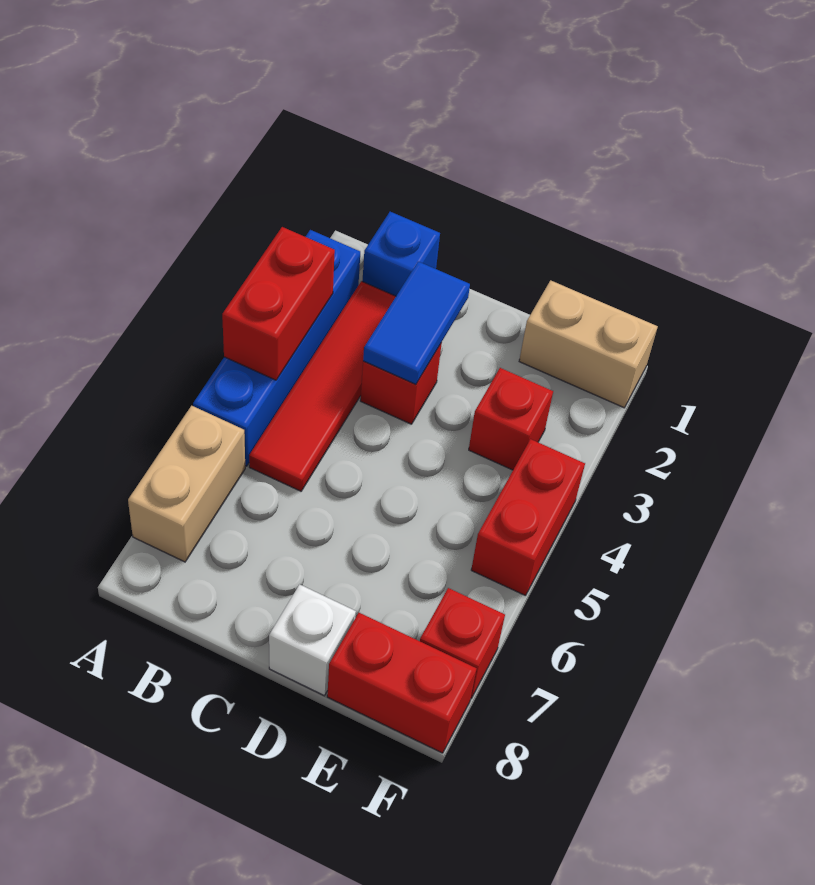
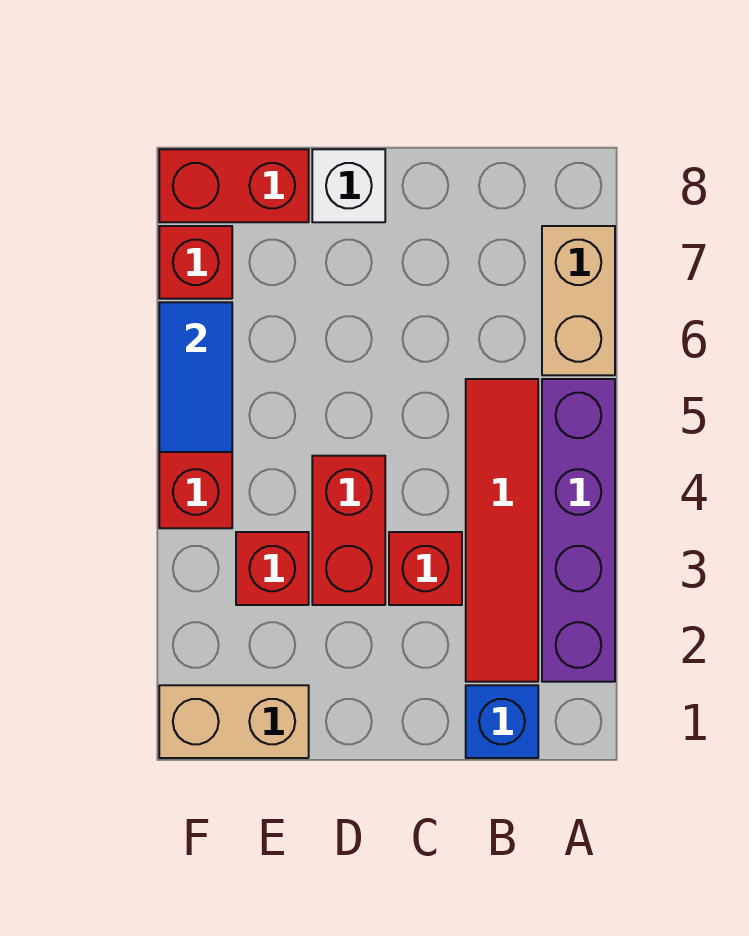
blue 1x4 brick [193,230,360,466] -> purple 1x4 brick [542,379,615,682]
red 1x2 brick [222,227,335,380] -> red 1x2 brick moved to [312,456,385,605]
blue 1x2 tile [363,262,470,385] -> blue 1x2 tile moved to [159,302,232,452]

